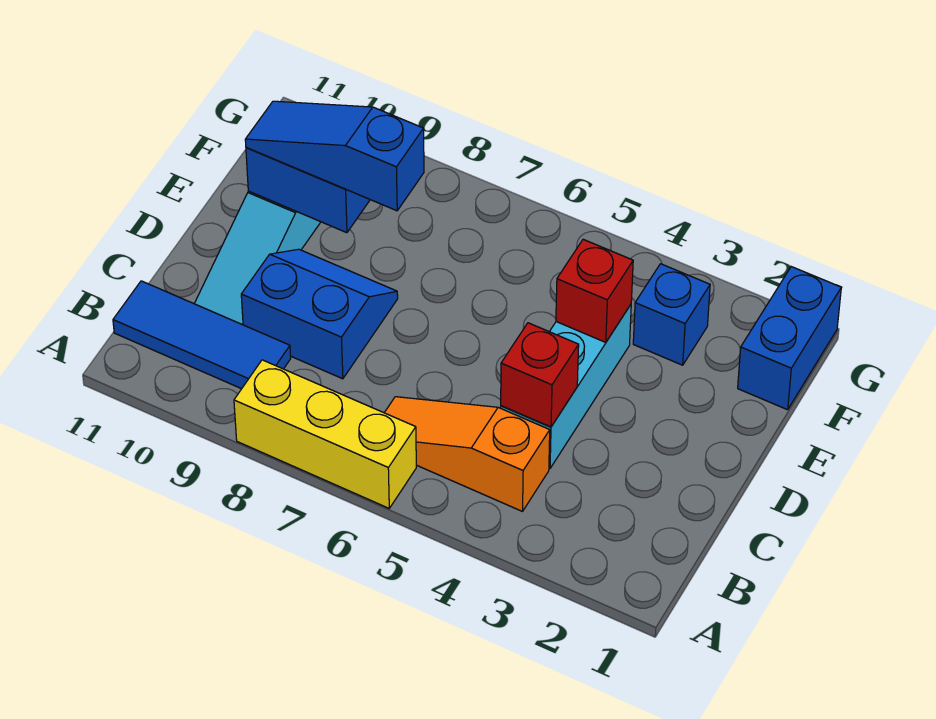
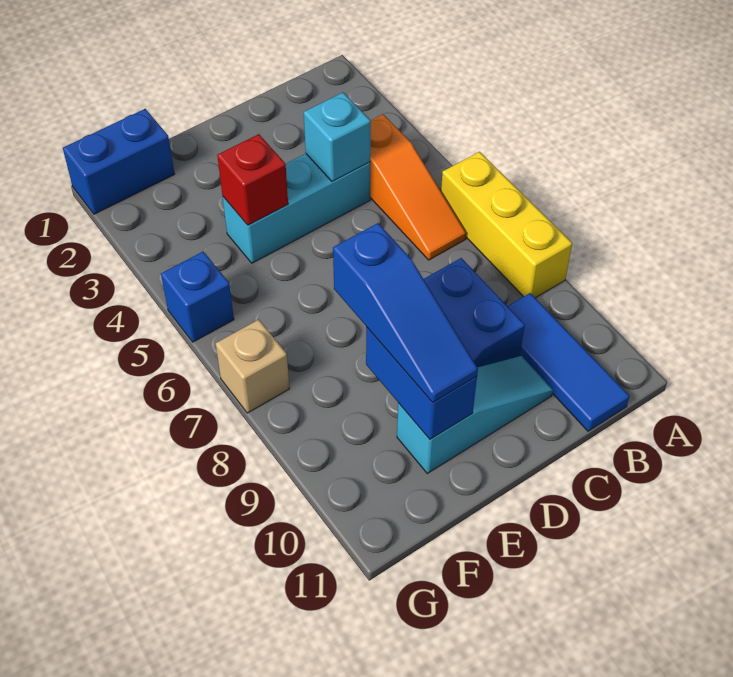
red 1x1 brick [501,323,579,427] -> cyan 1x1 brick [304,92,371,182]
blue 1x1 brick [633,264,710,365] -> blue 1x1 brick moved to [161,251,234,342]
none -> tan 1x1 brick [216,320,290,413]

